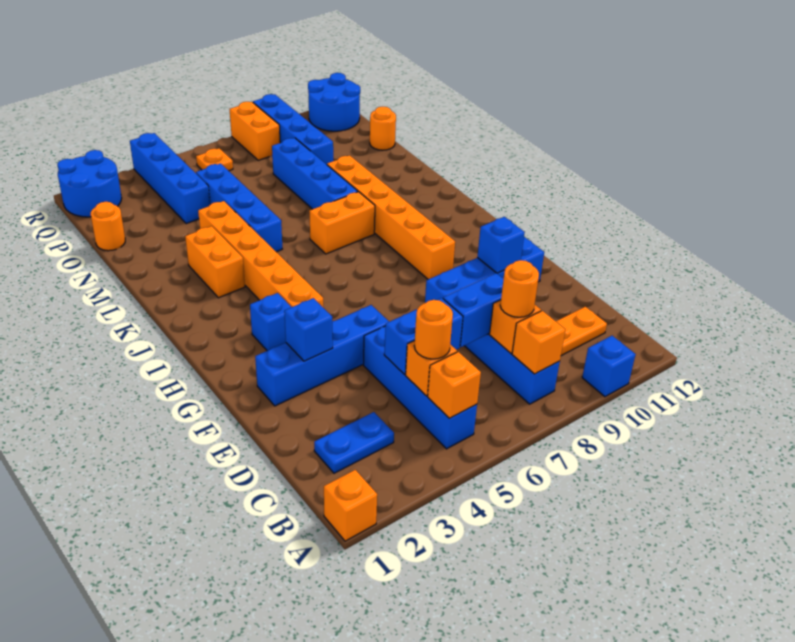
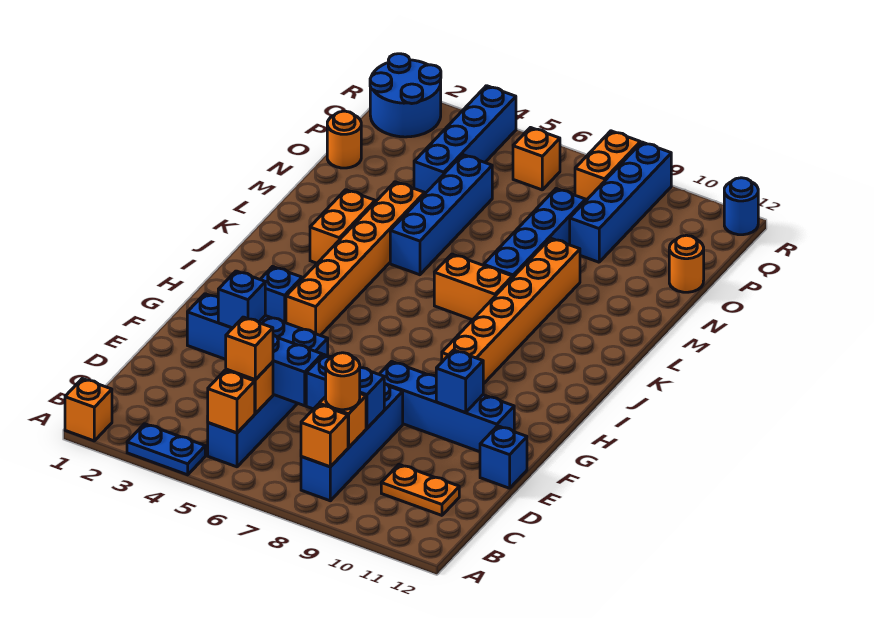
blue 1x1 brick [582,336,636,397] -> blue 1x1 brick moved to [480,426,527,488]
blue 1x2 plate [314,412,394,473] -> blue 1x2 plate moved to [127,424,205,475]
orange 1x1 round brick [414,300,453,359] -> orange 1x1 brick [226,317,273,380]
orange 1x1 plate [196,148,233,171] -> orange 1x1 brick [513,128,560,190]
blue 2x2 round brick [308,73,360,131] -> blue 1x1 round brick [724,178,758,235]

